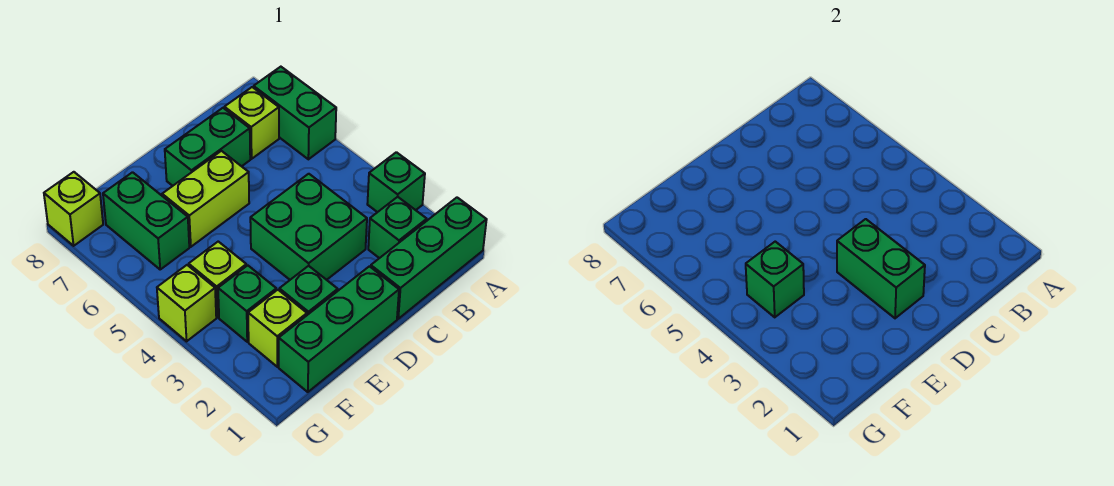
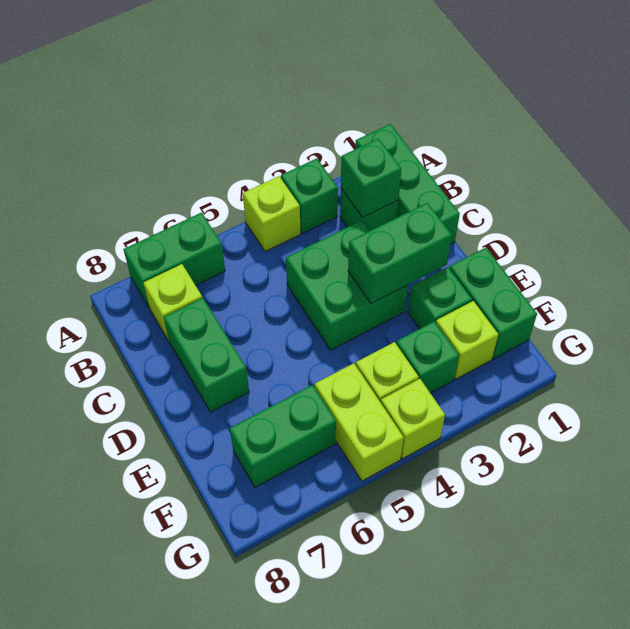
green 1x3 brick [279,266,399,392] -> green 1x2 brick [449,248,537,359]
lime 1x2 brick [162,151,249,247] -> lime 1x2 brick moved to [315,363,404,481]
green 1x1 brick [746,242,804,317] -> green 1x1 brick moved to [341,138,401,217]
lime 1x1 brick [44,172,103,246] -> lime 1x1 brick moved to [243,176,301,252]

